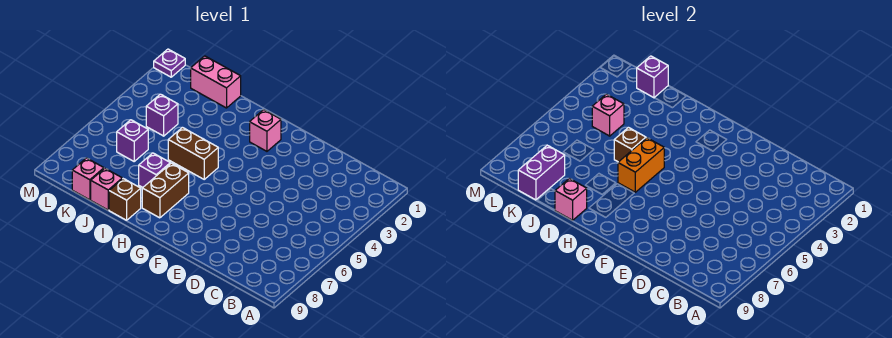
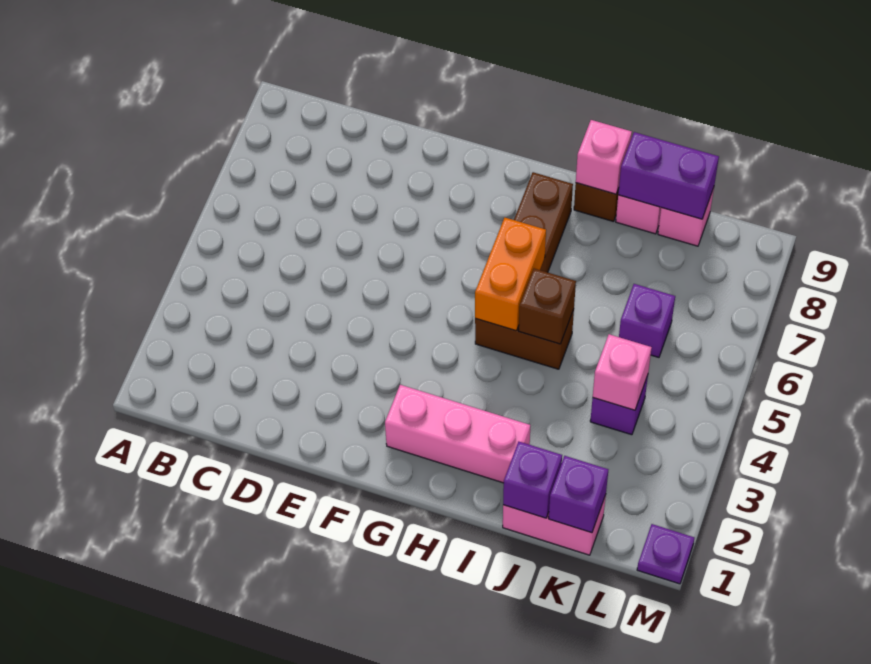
pink 1x1 brick [250,110,281,151] -> pink 1x3 brick [385,385,530,483]
purple 1x1 brick [139,153,170,187] -> purple 1x1 brick moved to [503,442,562,518]
purple 1x2 brick [518,145,565,200] -> purple 1x2 brick turned to [618,132,719,219]

